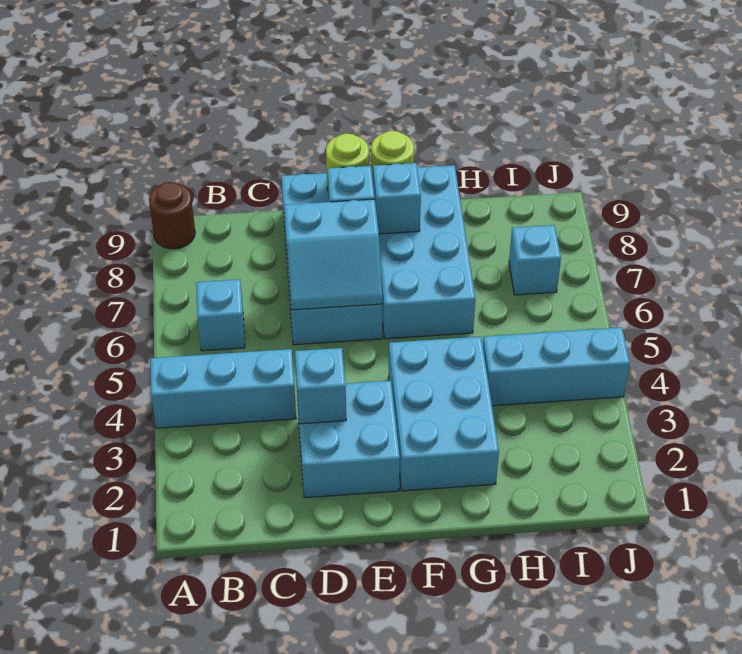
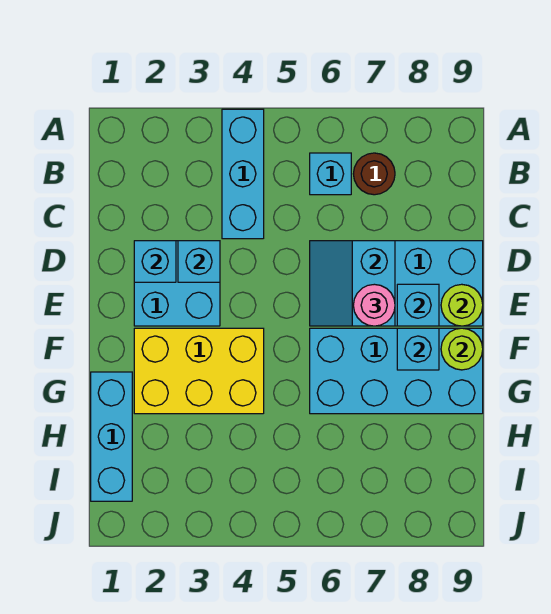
brown 1x1 round brick [149,182,195,249] -> brown 1x1 round brick moved to [353,153,395,195]
none -> pink 1x1 round brick [353,284,395,326]
cyan 2x3 brick [389,337,499,491] -> yellow 2x3 brick [134,328,264,414]
cyan 1x3 brick [483,327,630,406] -> cyan 1x3 brick moved to [91,372,132,501]
cyan 1x1 brick [509,225,561,295] -> cyan 1x1 brick moved to [134,241,176,282]

